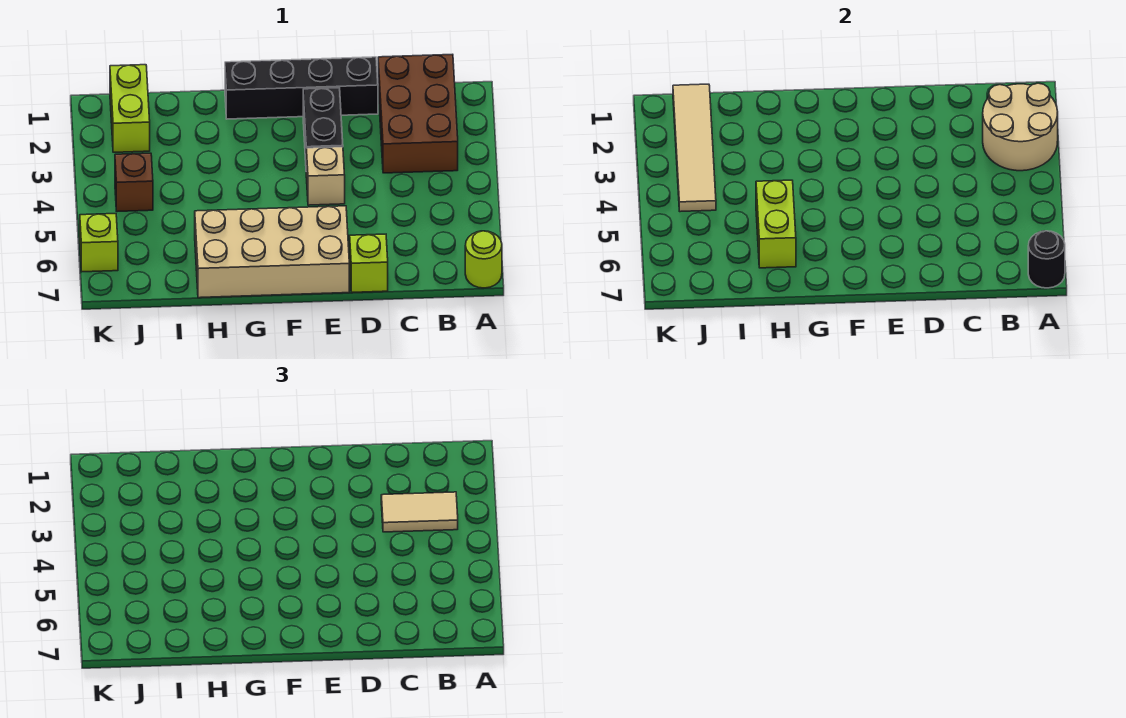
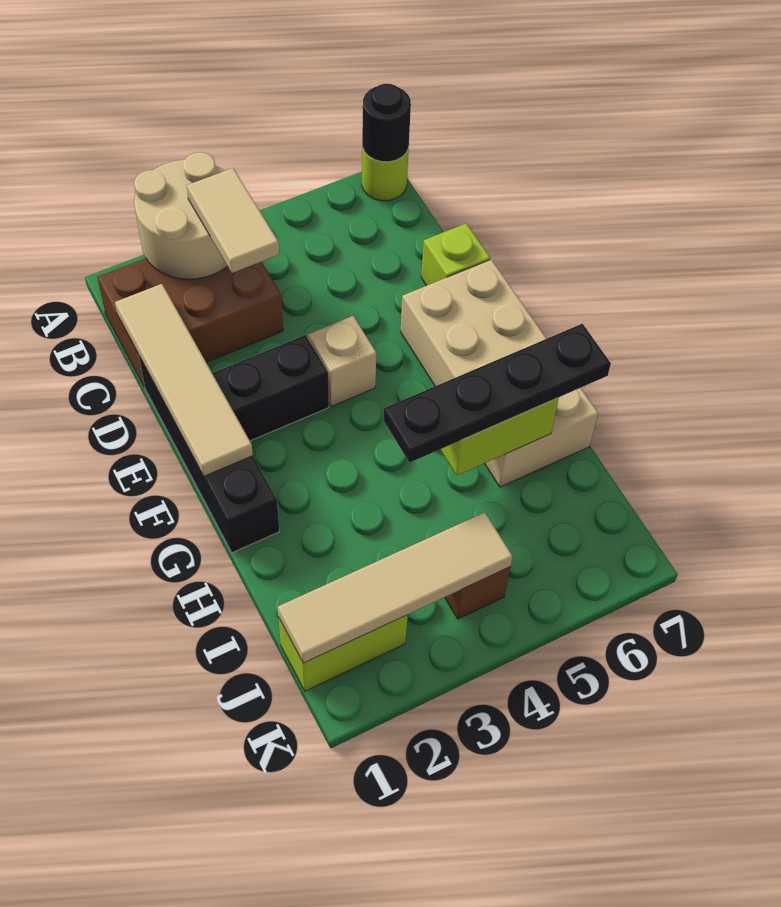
none -> tan 1x4 tile [115,284,253,476]
none -> black 1x4 plate [383,324,611,463]
lime 1x1 brick [80,214,118,272] -> none

